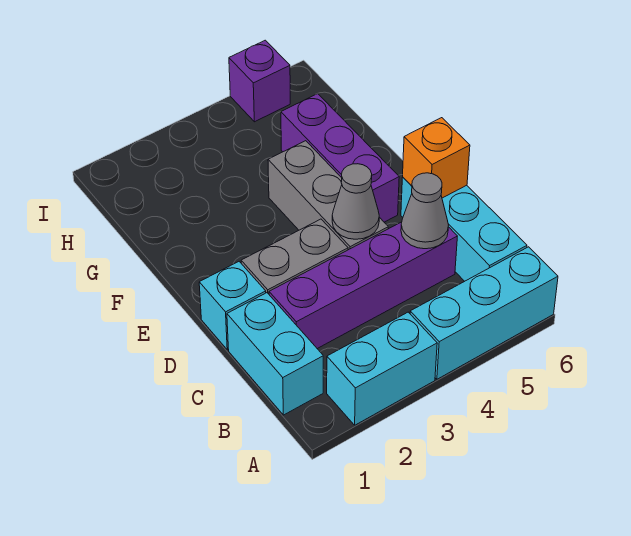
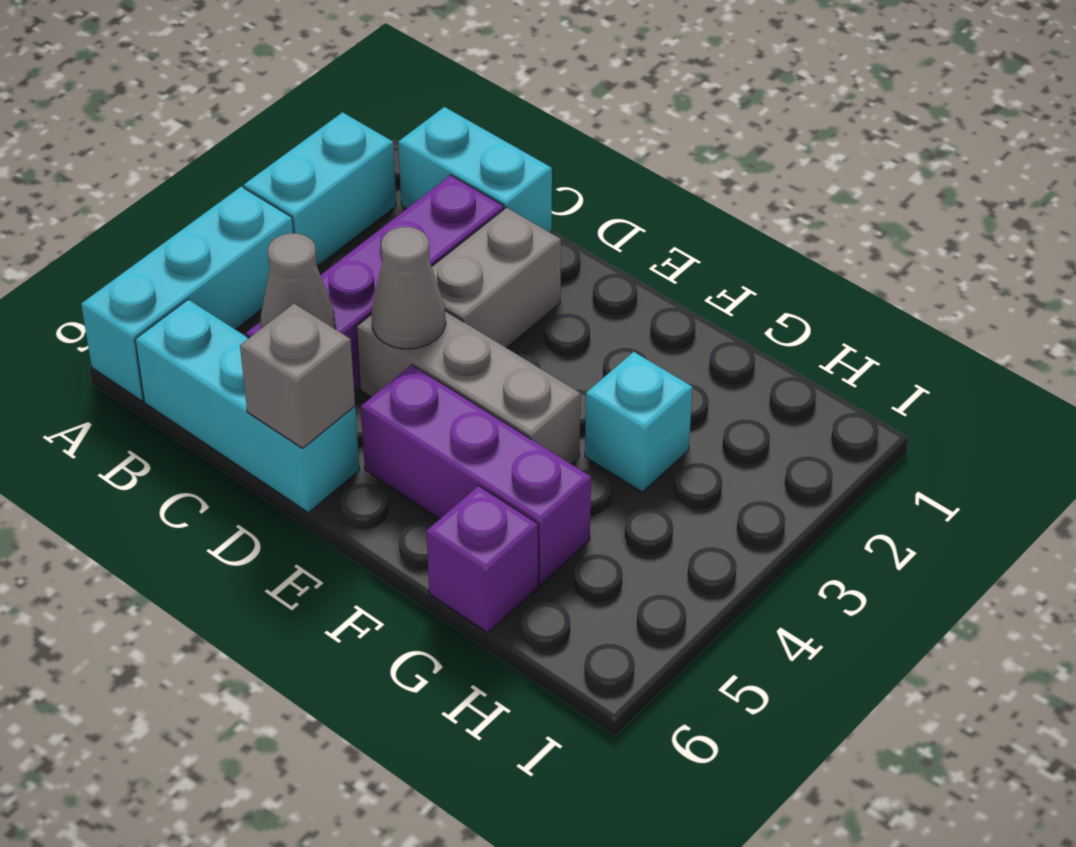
cyan 1x1 brick [199,262,266,350] -> cyan 1x1 brick moved to [585,352,692,492]
orange 1x1 brick [403,118,470,198] -> grey 1x1 brick [240,304,355,448]
purple 1x1 brick [229,40,290,122] -> purple 1x1 brick moved to [426,486,538,633]

